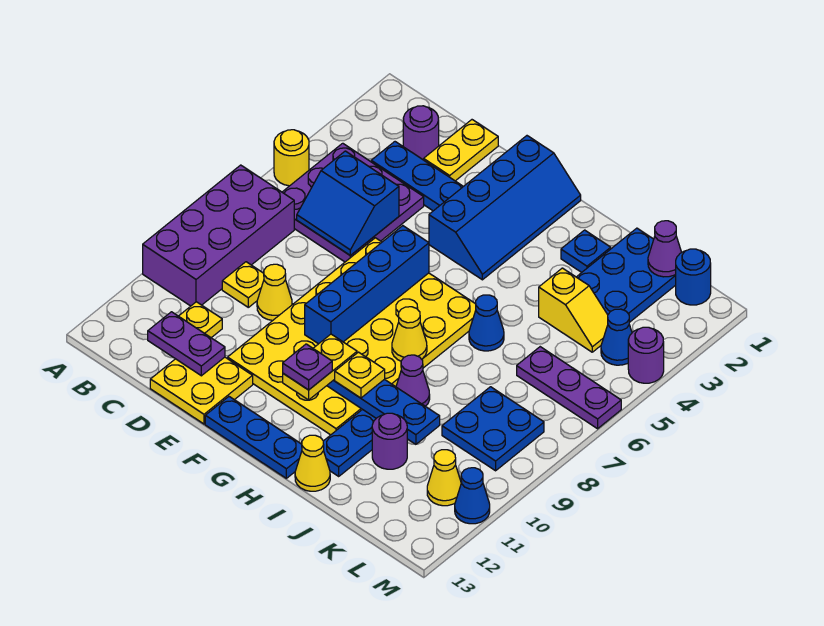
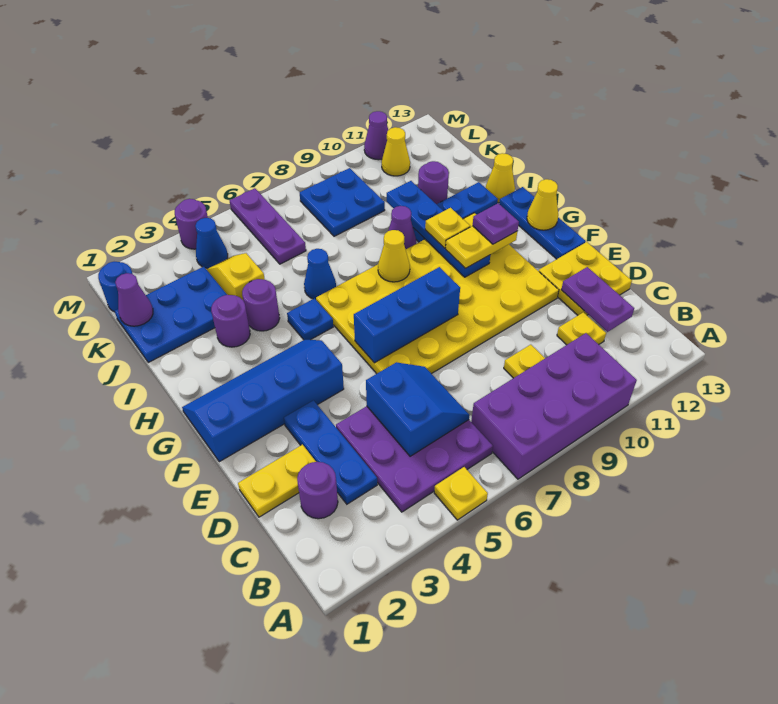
yellow 1x1 round brick [274,130,309,186] -> yellow 1x1 plate [434,467,488,520]
yellow 1x1 cone [257,264,292,321] -> yellow 1x1 cone moved to [527,179,558,230]
blue 1x4 brick [305,226,429,344] -> blue 1x3 brick [354,267,460,363]
blue 1x1 plate [561,230,611,272] -> blue 1x1 plate moved to [287,298,333,340]
none -> purple 1x1 round brick [211,295,250,347]
none -> purple 1x1 round brick [242,279,280,331]
blue 1x1 cone [455,468,490,524] -> purple 1x1 cone [364,111,388,160]

